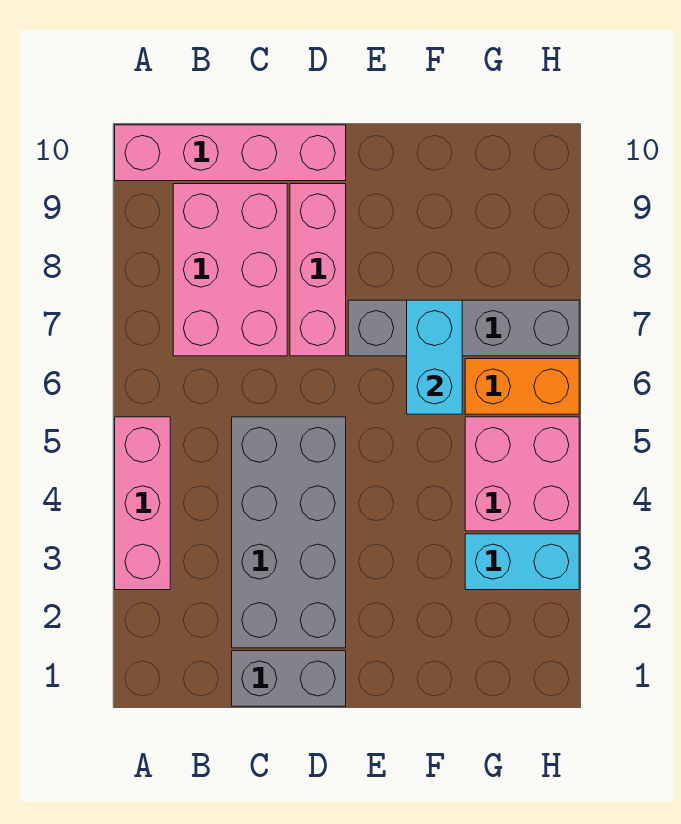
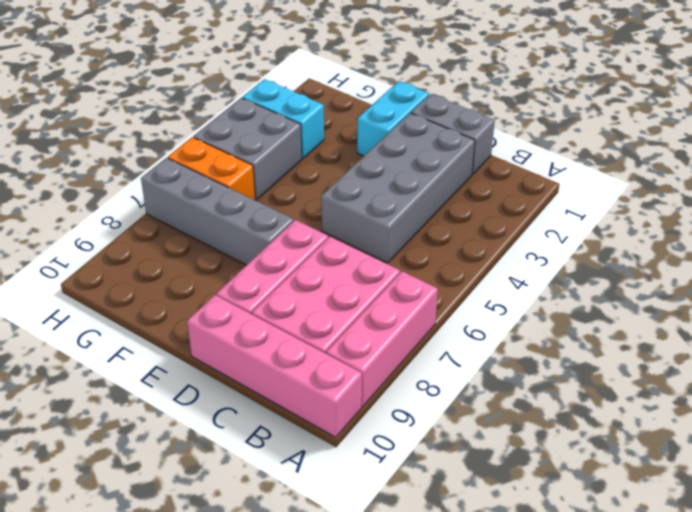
pink 1x3 brick [115,417,170,590] -> pink 1x3 brick moved to [326,271,438,407]
cyan 1x2 brick [407,300,462,414] -> cyan 1x2 brick moved to [357,81,429,156]
pink 2x2 brick [465,417,579,531] -> grey 2x2 brick [194,98,302,200]

